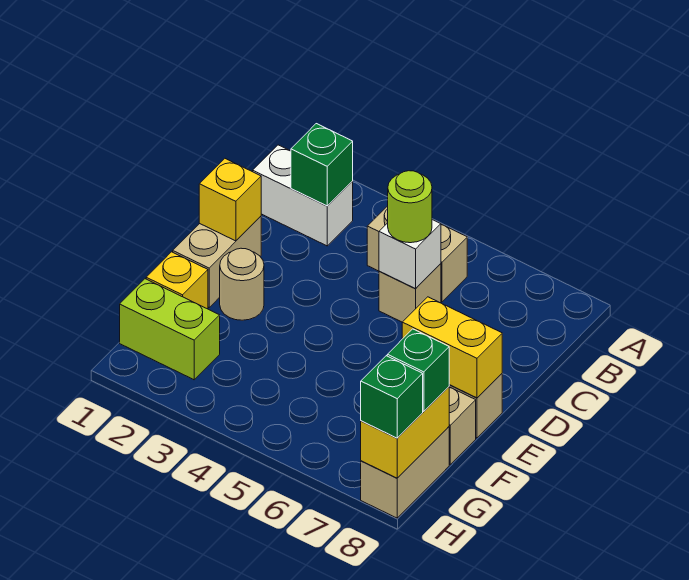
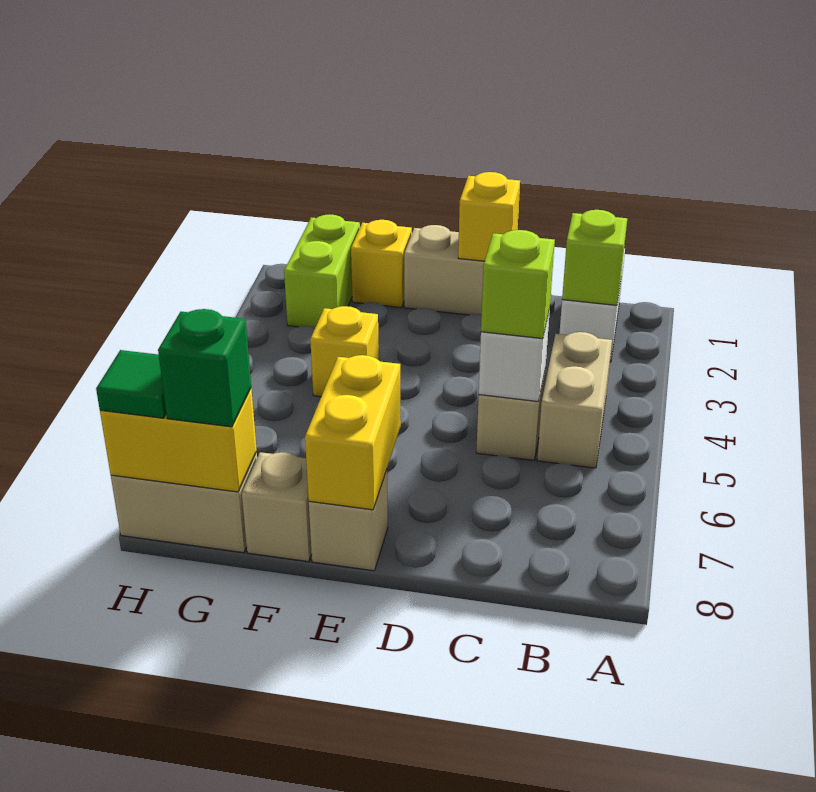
green 1x1 brick [291,124,353,206] -> lime 1x1 brick [562,210,627,305]
lime 1x1 round brick [388,171,432,243] -> lime 1x1 brick [481,230,555,339]
tan 1x1 round brick [220,248,264,320] -> none
none -> yellow 1x1 brick [310,306,379,397]
green 1x1 brick [361,356,423,438] -> green 1x1 tile [96,350,166,418]

